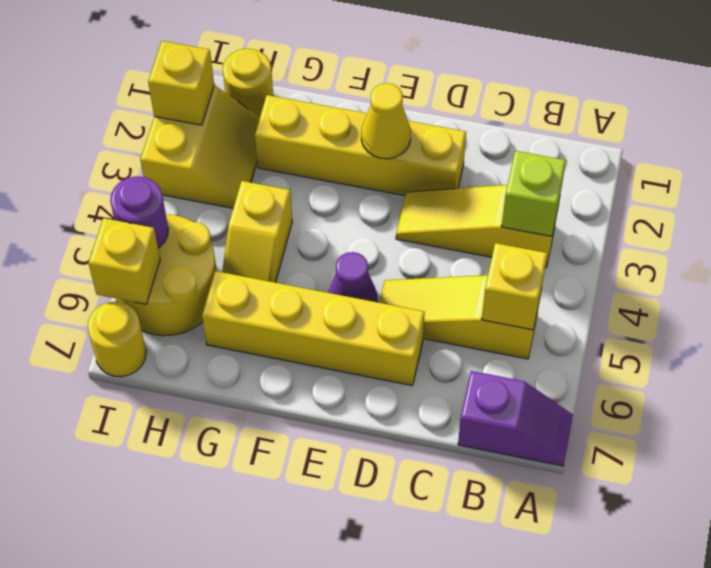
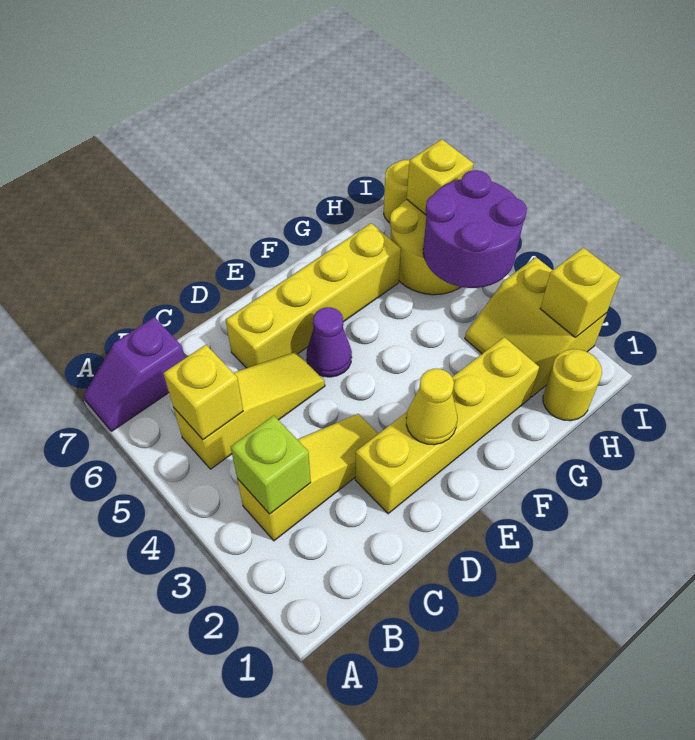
yellow 1x2 slope [222,181,292,283] -> none
purple 1x1 round brick [110,176,168,248] -> purple 2x2 round brick [423,170,527,288]

